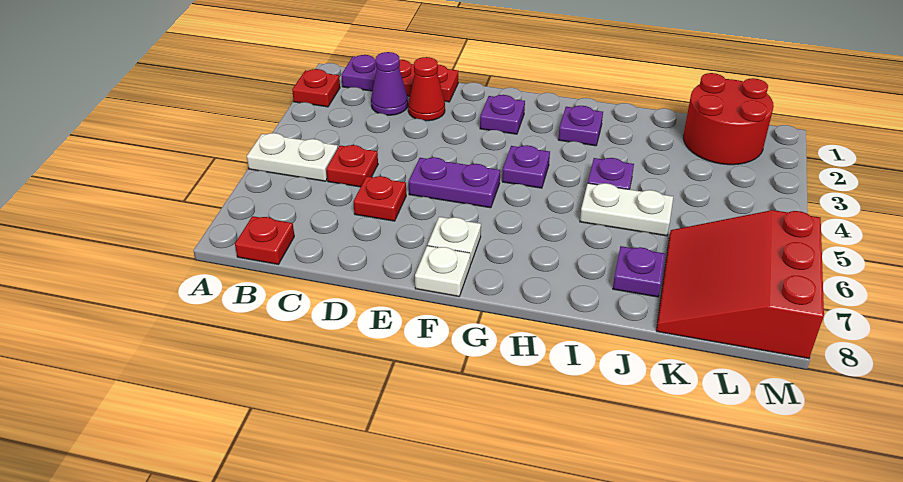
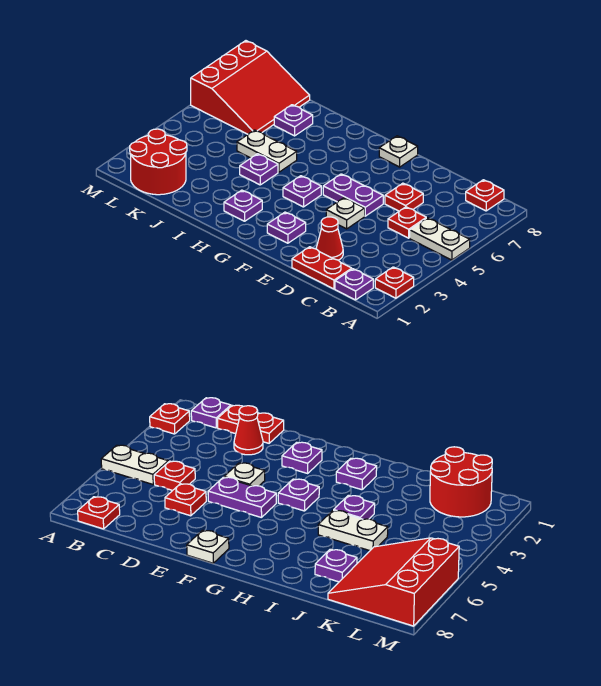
purple 1x1 cone [371,52,408,115] -> none
white 1x1 plate [428,217,481,265] -> white 1x1 plate moved to [326,198,365,229]

